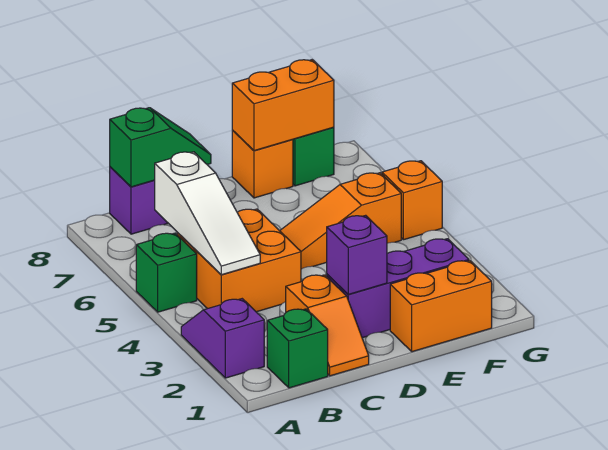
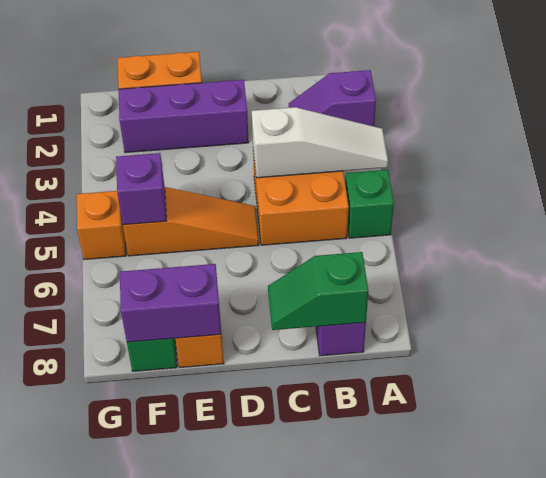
purple 1x2 slope [181,299,264,378] -> purple 1x2 slope turned to [289,70,376,126]
green 1x1 brick [267,309,328,388] -> none
white 1x3 slope [155,152,260,275] -> white 1x3 slope turned to [252,107,388,178]
orange 1x2 slope [286,275,369,376] -> none
purple 1x1 brick [327,215,387,294] -> purple 1x1 brick moved to [116,153,166,225]
orange 1x2 brick [232,60,334,151] -> purple 1x2 brick [120,264,221,342]

